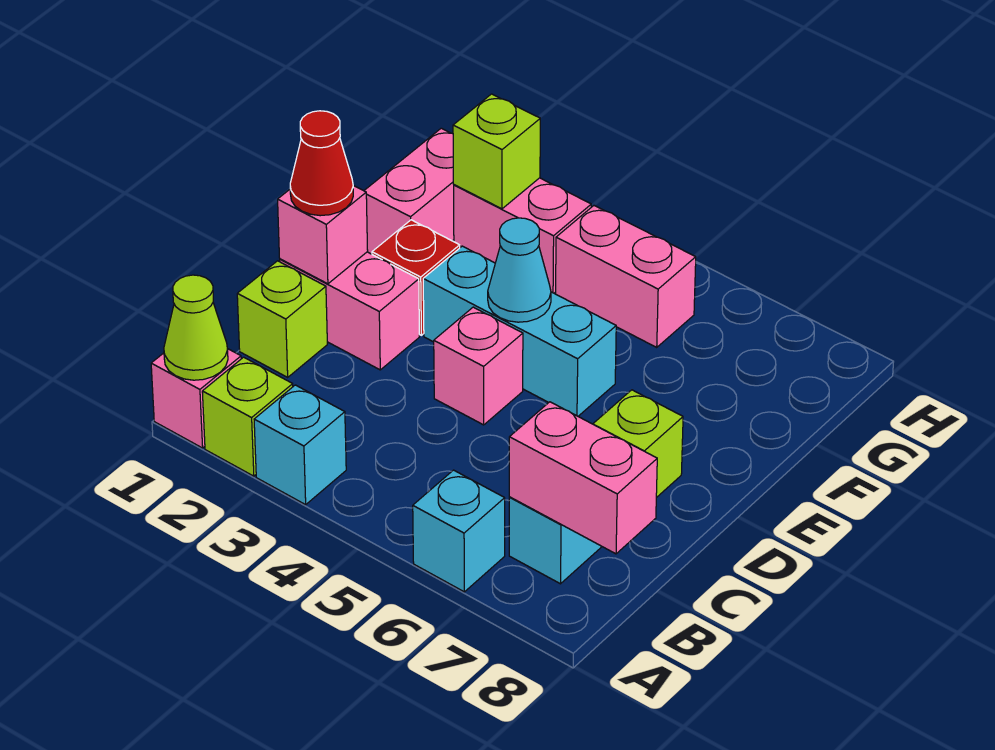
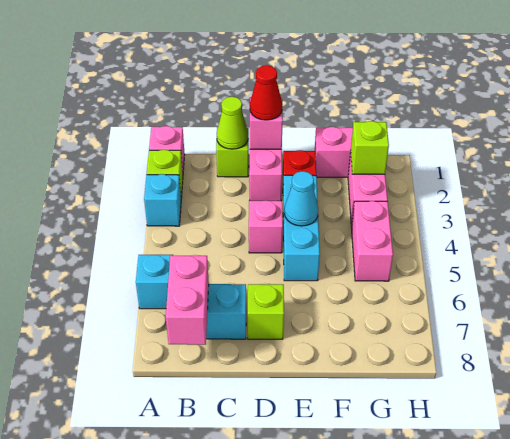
lime 1x1 cone [164,275,228,380] -> lime 1x1 cone moved to [217,97,248,149]

